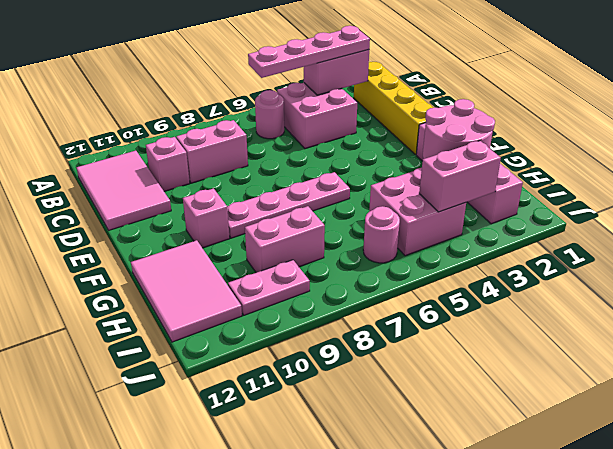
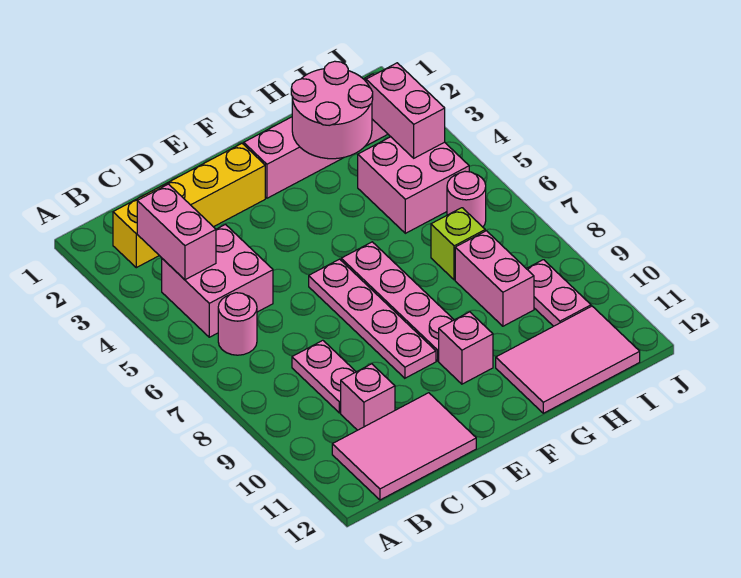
pink 1x4 plate [248,26,370,78] -> pink 1x4 plate moved to [309,259,436,378]
pink 1x2 brick [176,120,248,183] -> pink 1x2 plate [292,340,356,413]
none -> lime 1x1 brick [431,208,485,280]

